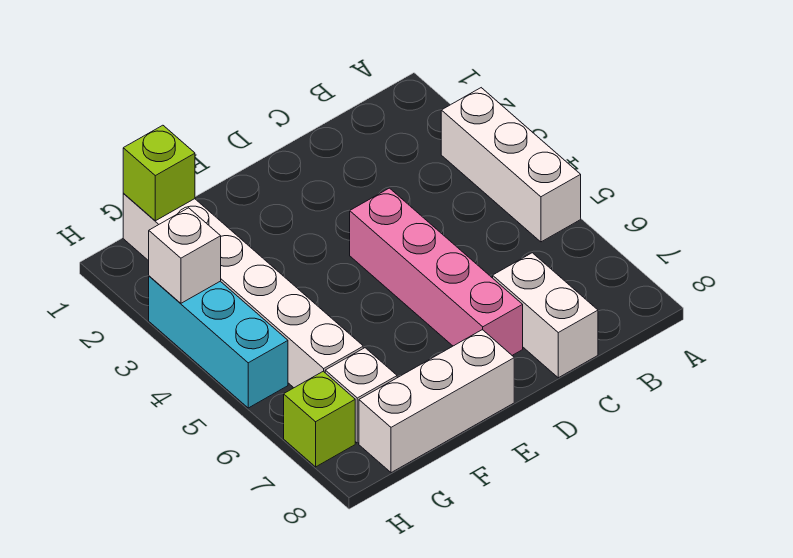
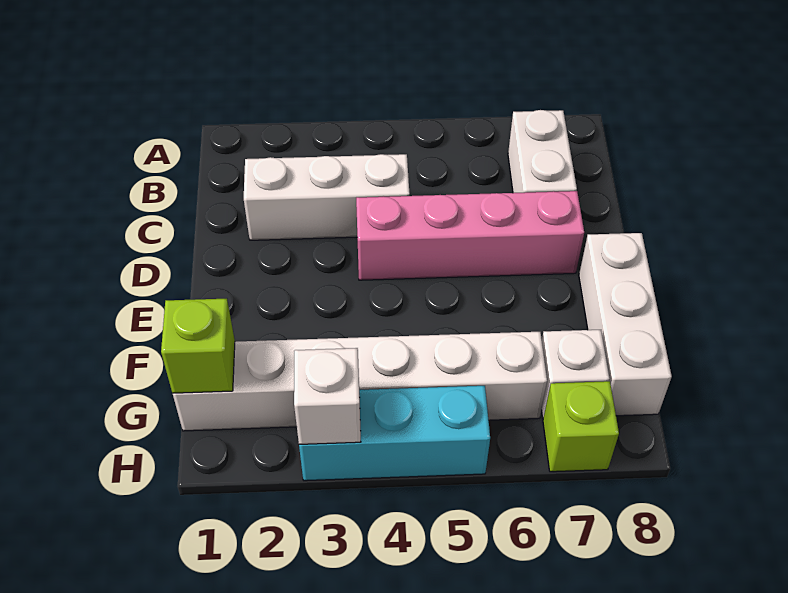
white 1x3 brick [441,88,581,242] -> white 1x3 brick moved to [244,154,410,240]
white 1x2 brick [493,253,598,378] -> white 1x2 brick turned to [508,110,577,193]

